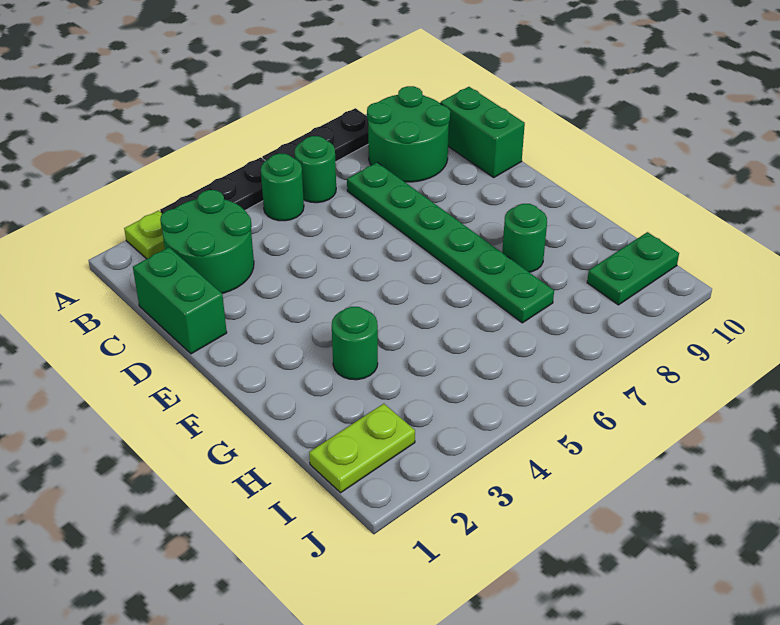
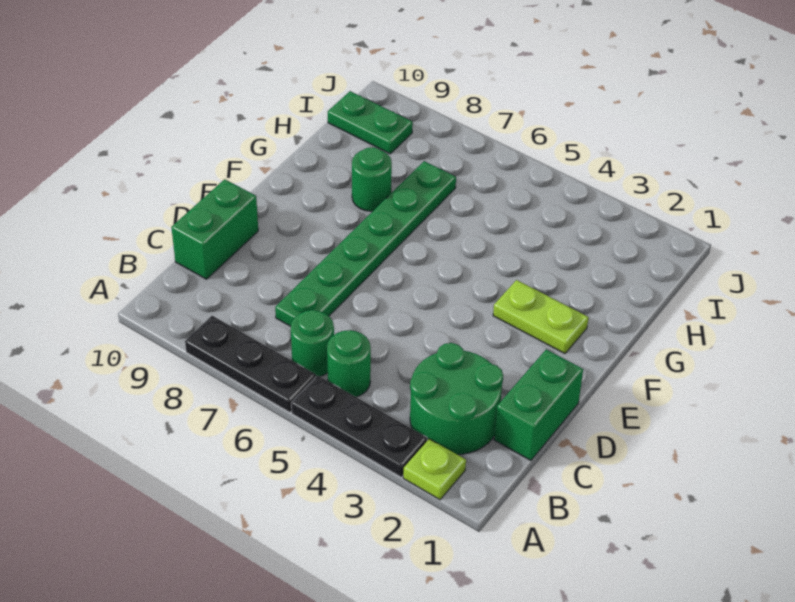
green 2x2 round brick [367,86,450,182] -> none
green 1x1 round brick [332,307,378,380] -> none
lime 1x2 plate [309,404,415,493] -> lime 1x2 plate moved to [493,280,588,354]

